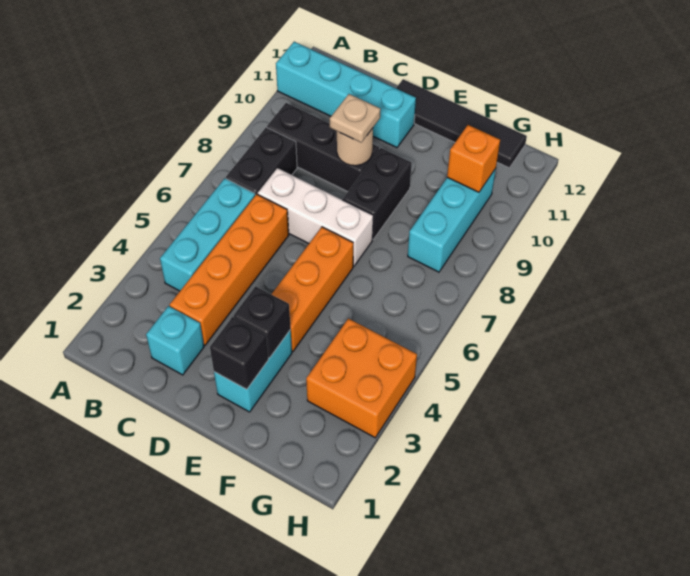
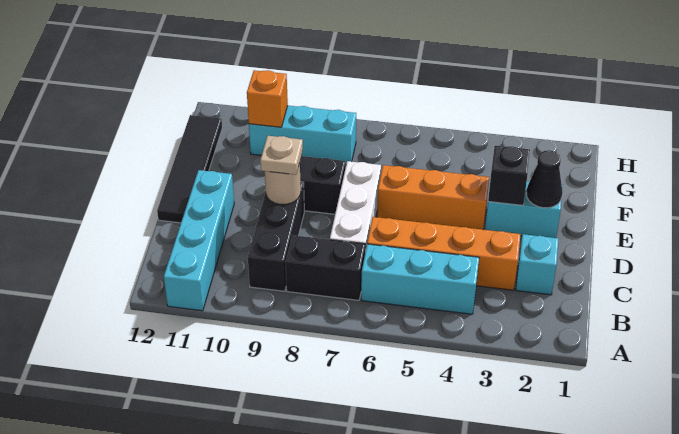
black 1x1 brick [210,317,268,389] -> black 1x1 cone [526,150,562,208]
orange 2x2 brick [306,319,417,438] -> none

